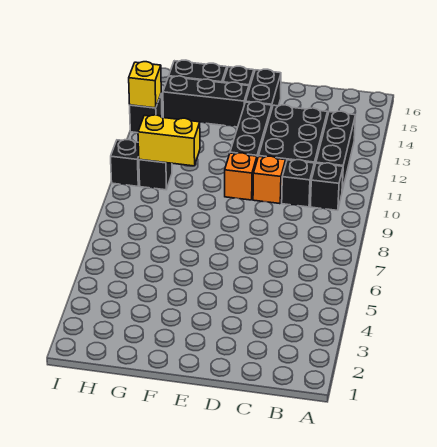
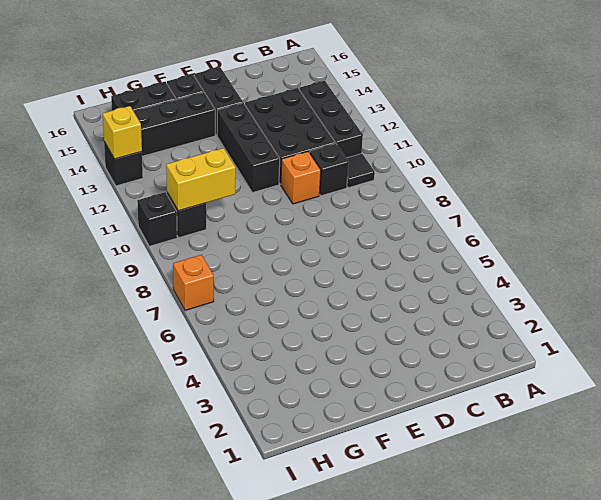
black 1x1 brick [310,163,343,210] -> black 1x1 tile [346,154,375,188]
orange 1x1 brick [225,153,257,200] -> orange 1x1 brick moved to [173,255,214,311]

